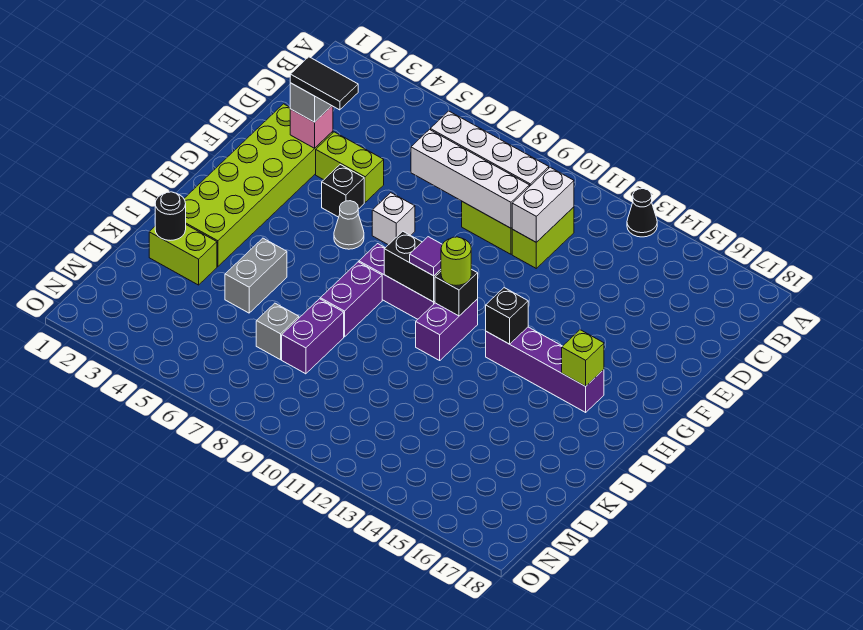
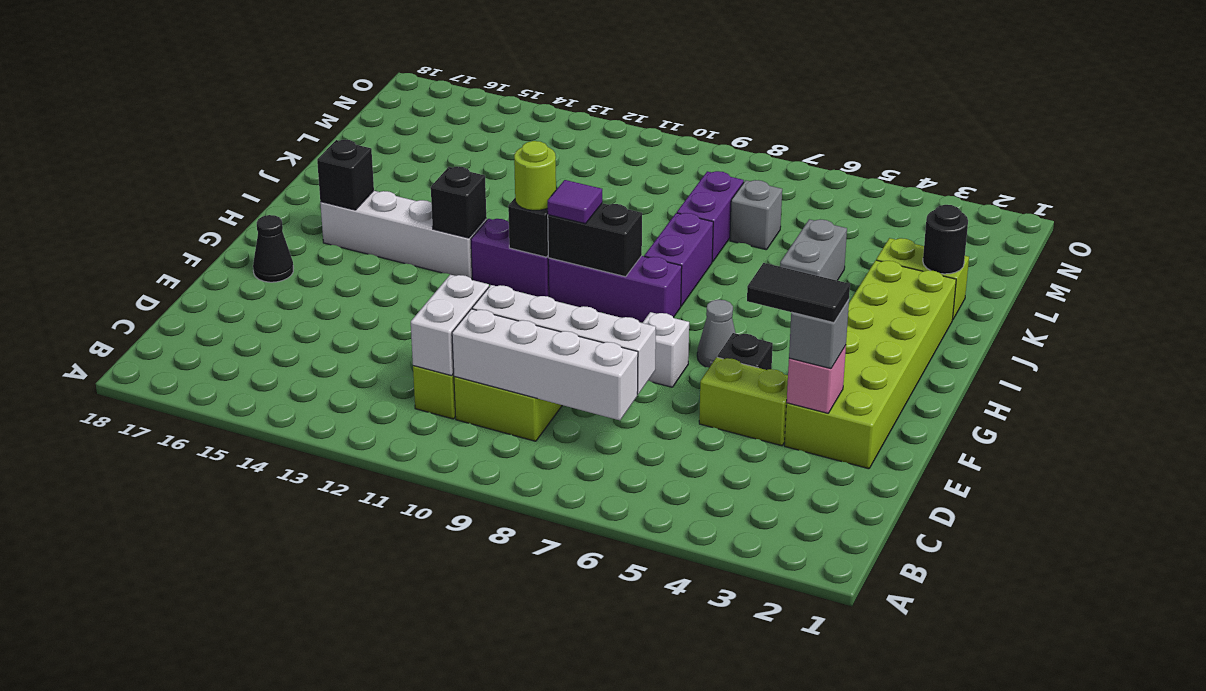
black 1x1 cone [627,189,657,237] -> black 1x1 cone moved to [253,215,293,282]
purple 1x2 brick [416,299,478,360] -> purple 1x2 brick turned to [471,219,549,297]
purple 1x4 brick [486,327,604,412] -> white 1x4 brick [320,191,487,279]
lime 1x1 brick [562,330,604,386] -> black 1x1 brick [317,140,374,210]

